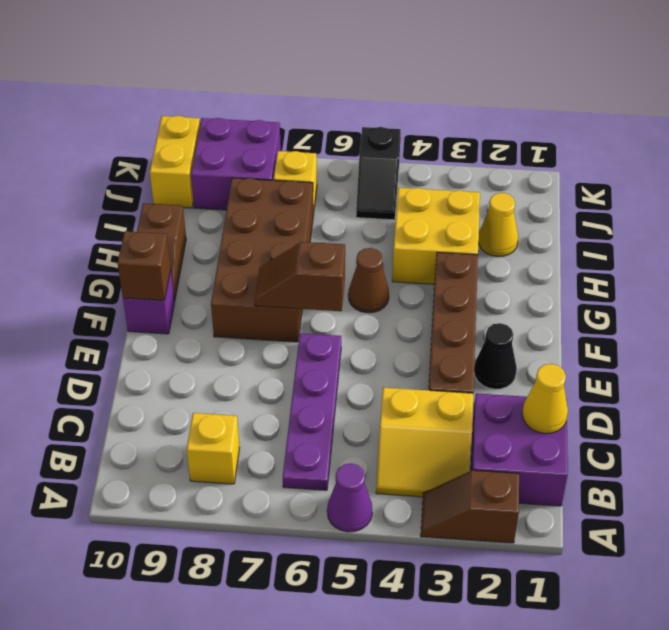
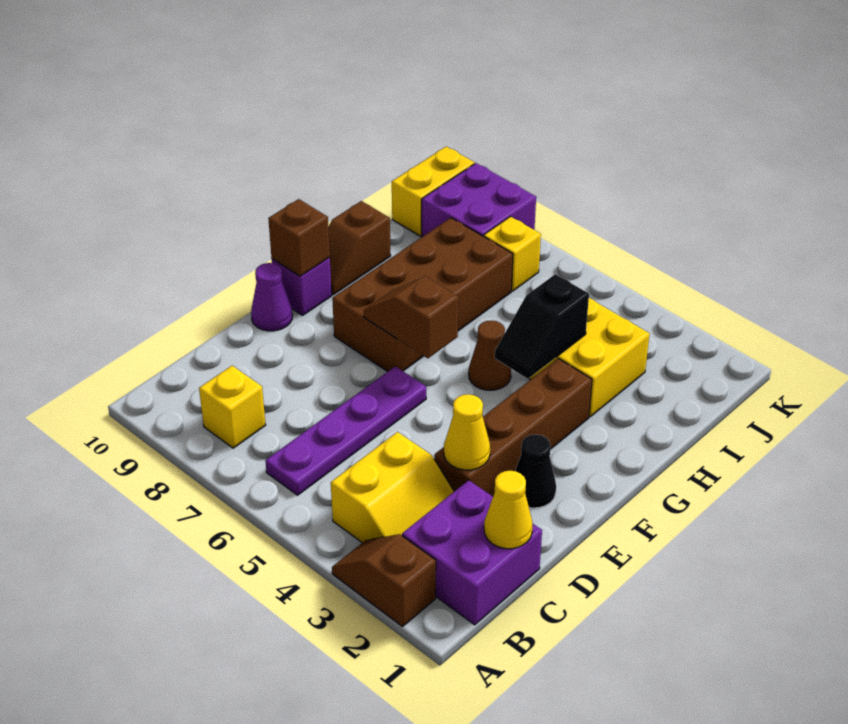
purple 1x1 cone [327,464,372,532] -> purple 1x1 cone moved to [251,263,292,331]
yellow 2x2 slope [376,388,473,497] -> yellow 2x2 slope turned to [331,432,454,543]
yellow 1x1 cone [478,193,518,257] -> yellow 1x1 cone moved to [444,394,490,470]
black 1x2 slope [356,127,401,220] -> black 1x2 slope moved to [495,274,589,379]

